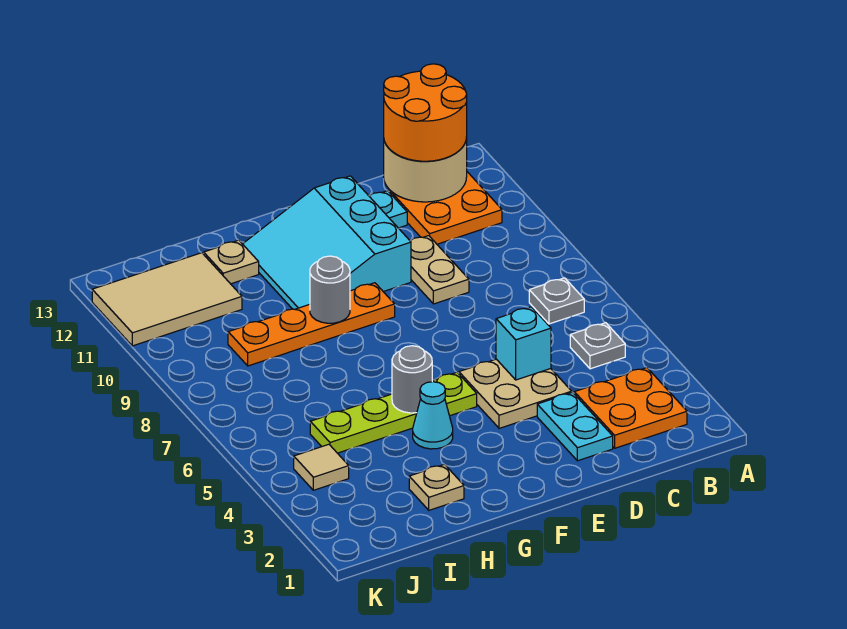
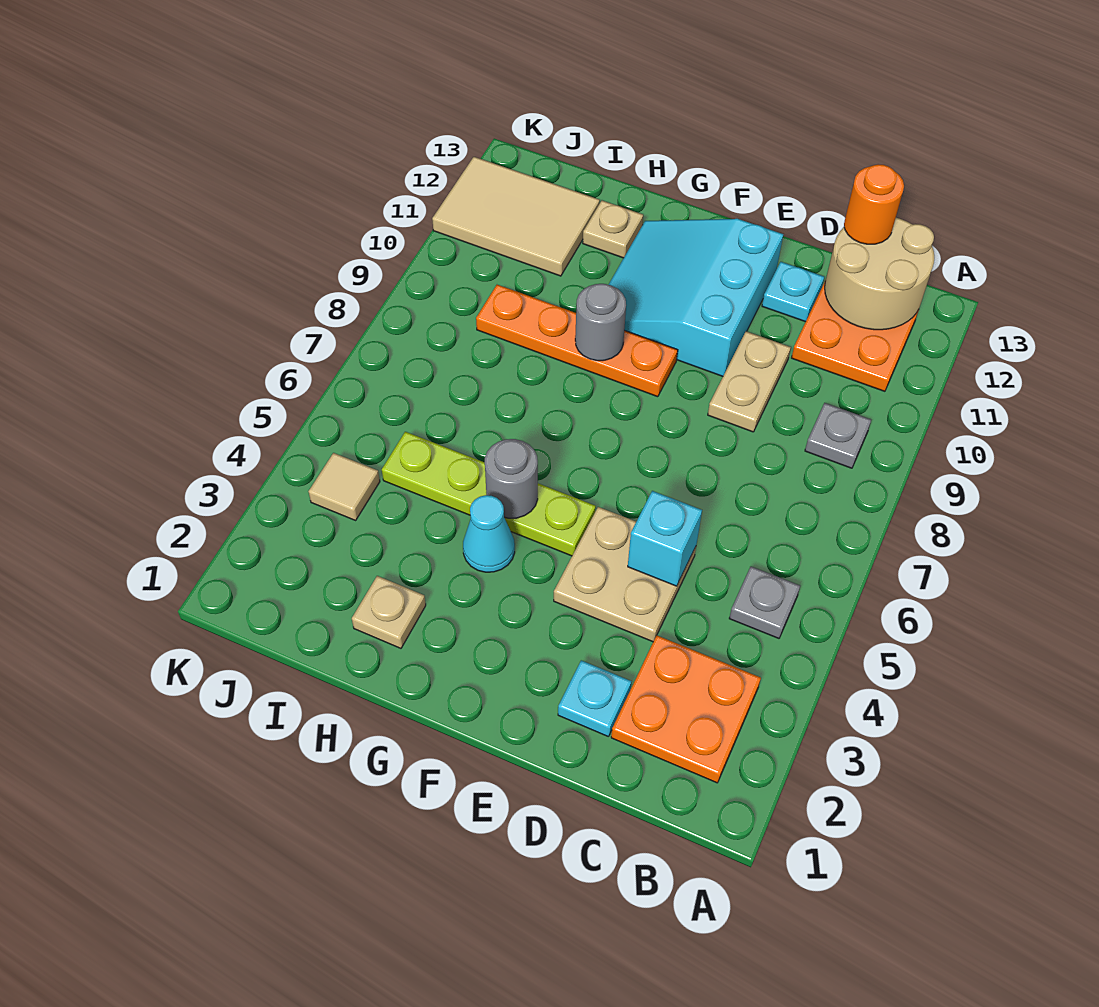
grey 1x1 plate [529,278,584,324] -> grey 1x1 plate moved to [805,403,871,468]
orange 2x2 round brick [384,64,467,161] -> orange 1x1 round brick [844,164,904,244]
cyan 1x2 plate [537,392,613,461] -> cyan 1x1 plate [558,660,631,737]

